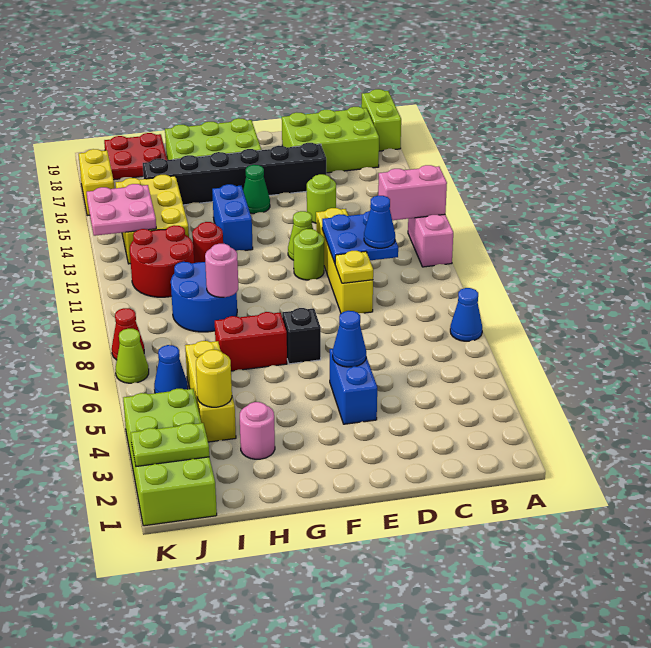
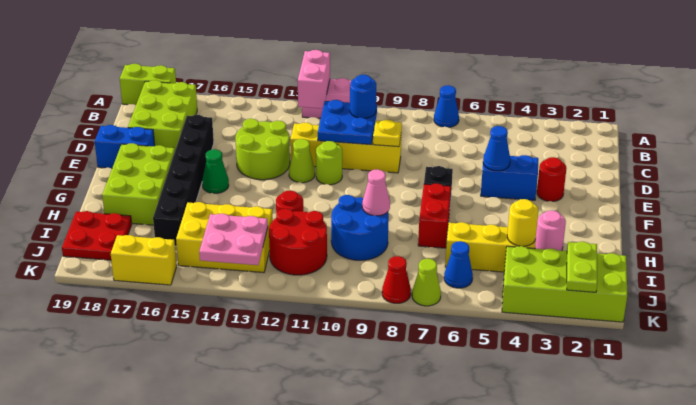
blue 1x1 cone [364,195,395,248] -> blue 1x1 round brick [350,75,376,118]
lime 1x1 round brick [307,174,336,223] -> lime 2x2 round brick [235,119,290,180]
none -> red 1x1 round brick [537,157,566,201]
blue 1x2 brick [212,184,253,251] -> blue 1x2 brick moved to [95,125,155,168]
pink 1x1 round brick [205,244,238,297] -> pink 1x1 cone [362,169,390,216]

